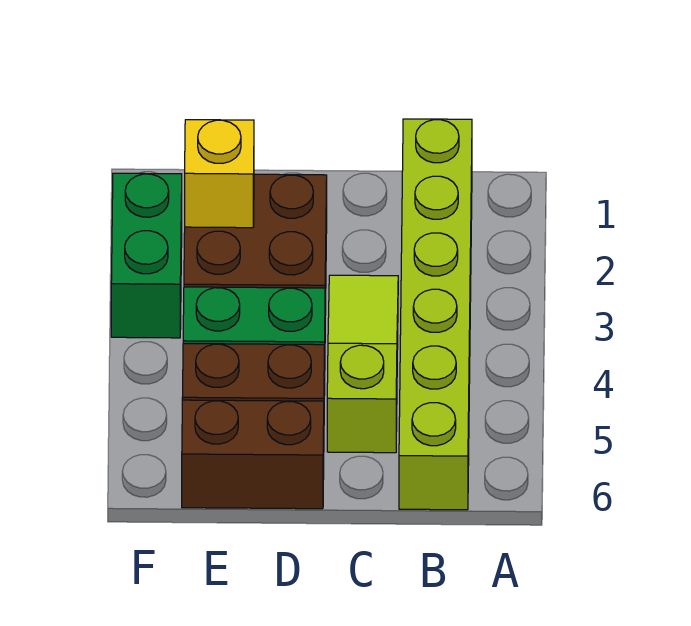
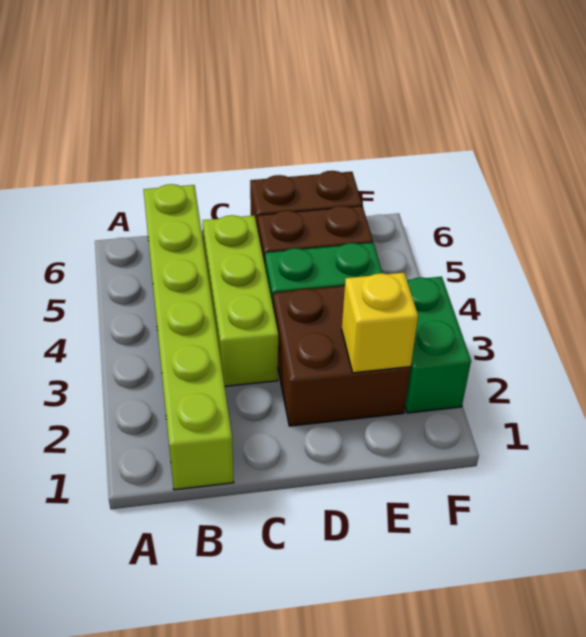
lime 1x3 slope [327,275,398,453] -> lime 1x3 brick [203,215,278,386]

